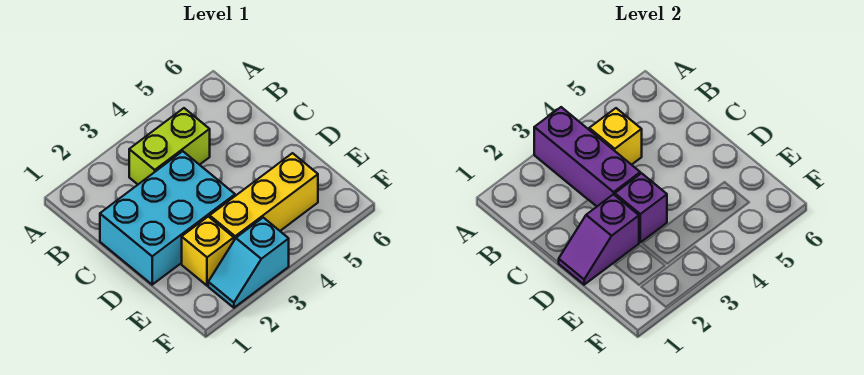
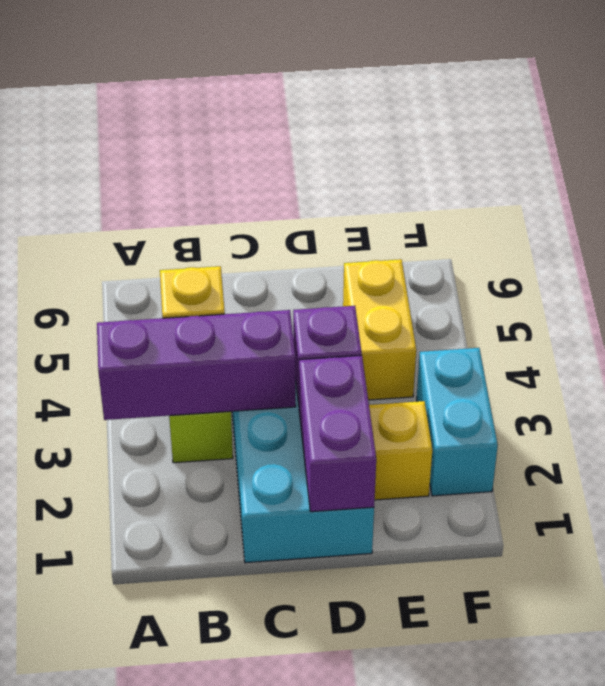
purple 1x2 slope [559,194,639,285] -> purple 1x2 brick [299,355,376,512]
yellow 1x3 brick [210,153,318,240] -> yellow 1x2 brick [343,259,416,400]
cyan 1x2 slope [208,218,289,308] -> cyan 1x2 brick [417,348,498,496]

